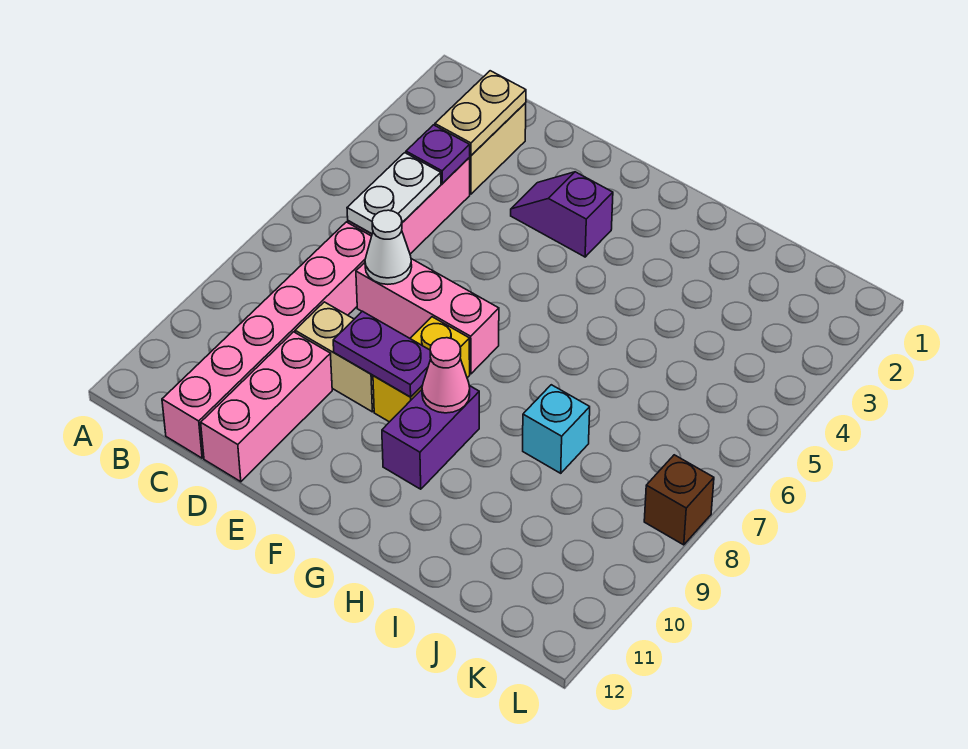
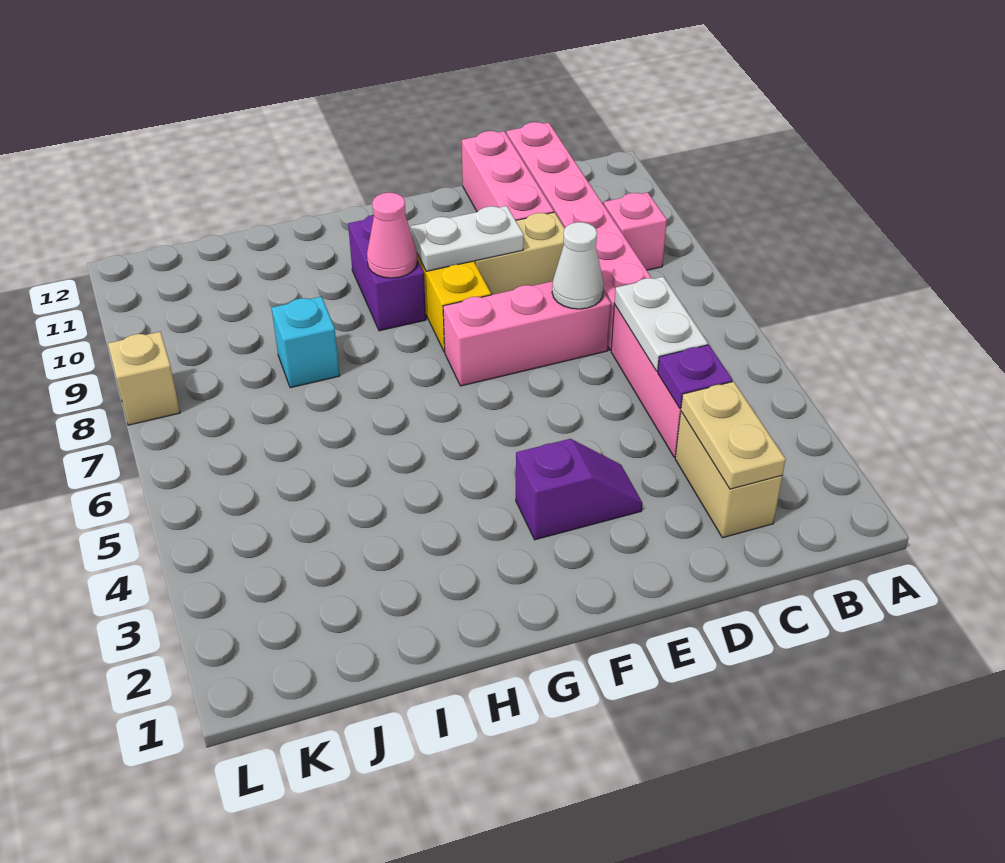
none -> pink 1x1 brick [604,192,667,270]
purple 1x2 plate [333,311,431,397] -> white 1x2 plate [411,206,524,271]
brown 1x1 brick [644,455,714,545] -> tan 1x1 brick [108,332,180,425]

